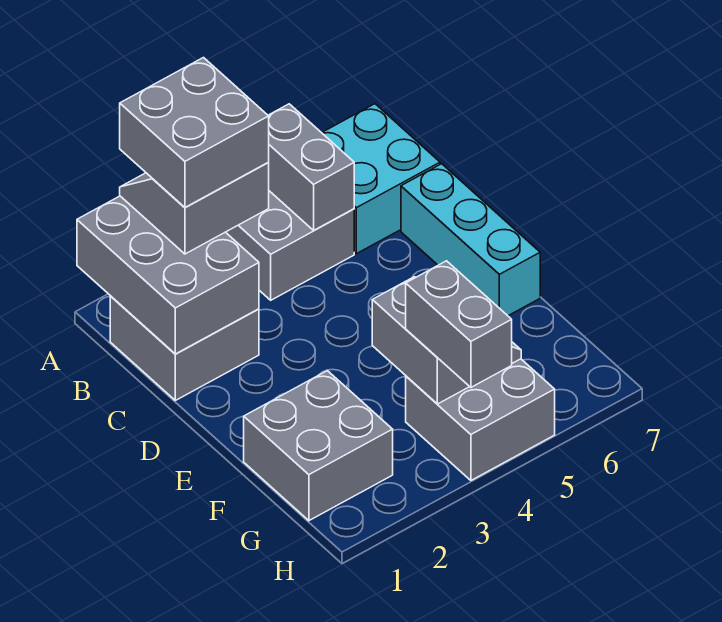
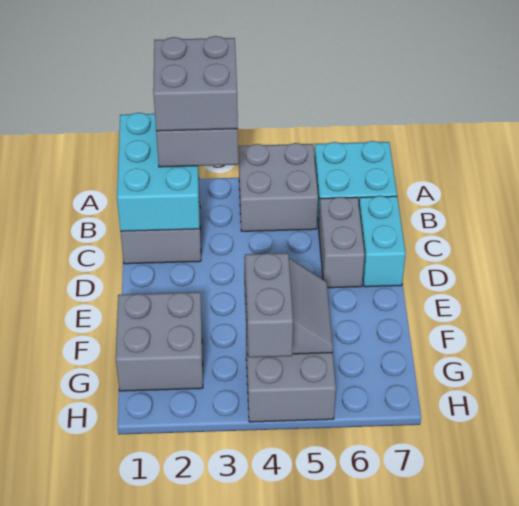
grey 2x3 brick [77,196,259,354] -> cyan 2x3 brick [117,113,200,231]
grey 1x2 brick [268,104,354,230] -> grey 1x2 brick moved to [319,197,365,288]
cyan 1x3 brick [401,164,540,316] -> cyan 1x2 brick [359,196,406,287]

